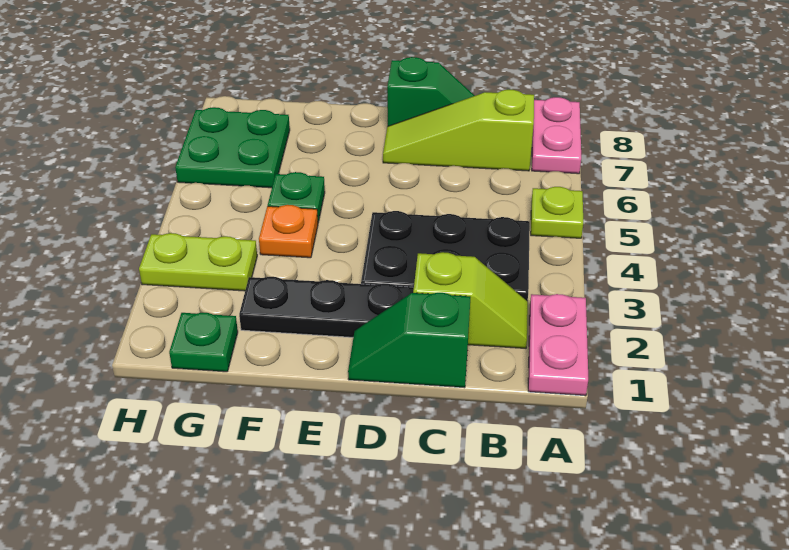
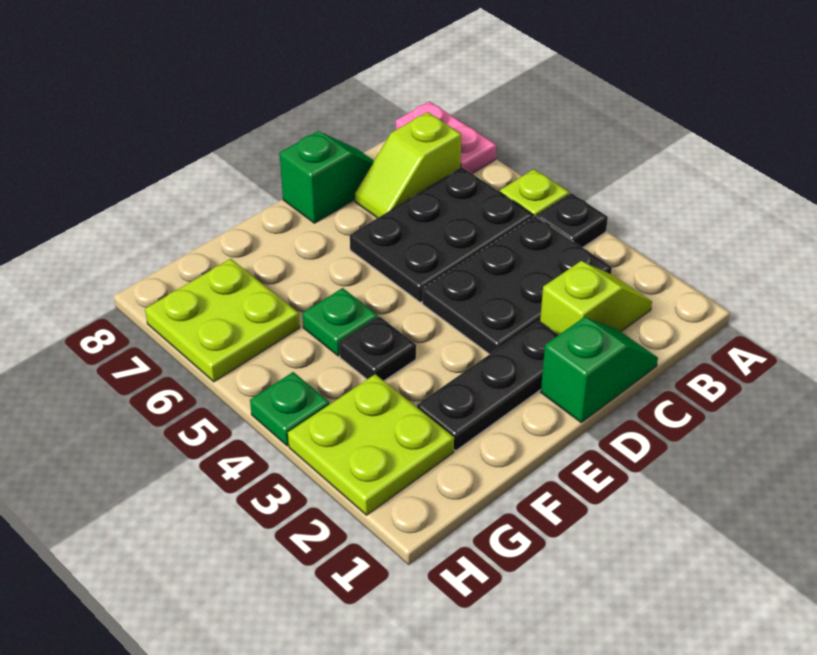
pink 1x2 plate [528,294,588,396] -> none
none -> black 1x1 plate [537,193,608,248]
none -> black 2x3 plate [350,167,533,302]
lime 1x3 slope [383,90,534,171] -> lime 1x2 slope [355,112,461,218]
green 1x2 slope [348,293,470,388] -> green 1x2 slope turned to [541,317,658,422]
orange 1x1 plate [259,205,318,258] -> black 1x1 plate [339,317,416,381]
green 1x1 plate [169,313,238,372] -> green 1x1 plate moved to [250,372,329,446]
lime 1x2 plate [139,233,257,291] -> lime 2x2 plate [288,374,454,515]
green 2x2 plate [175,107,290,188] -> lime 2x2 plate [145,259,300,382]

